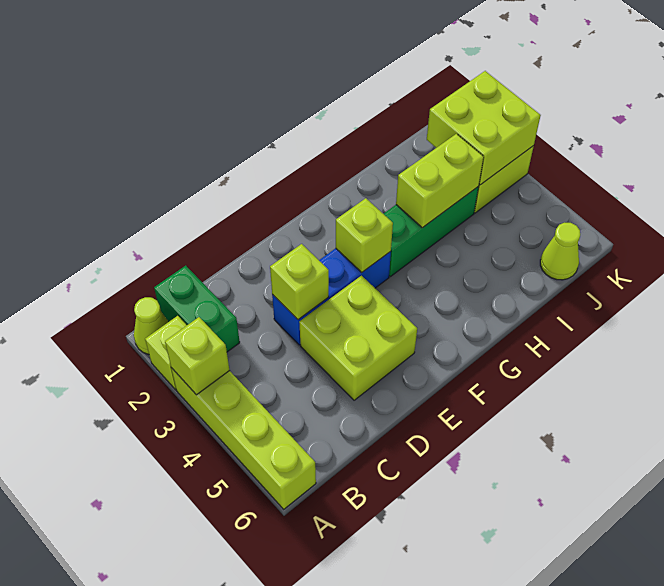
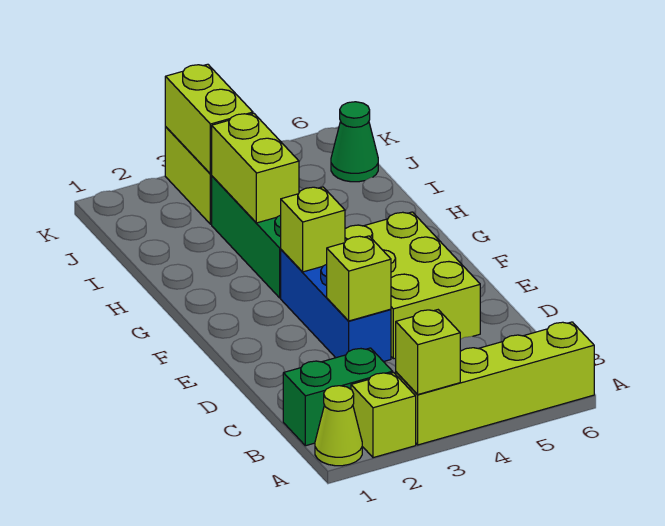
lime 2x2 brick [299,276,417,400] -> lime 2x3 brick [345,212,480,359]
lime 2x2 brick [427,71,541,185] -> lime 1x2 brick [165,64,253,174]
lime 1x1 cone [540,222,580,280] -> green 1x1 cone [331,102,378,182]

